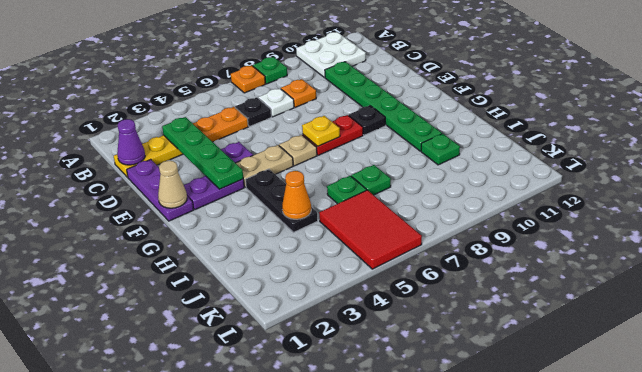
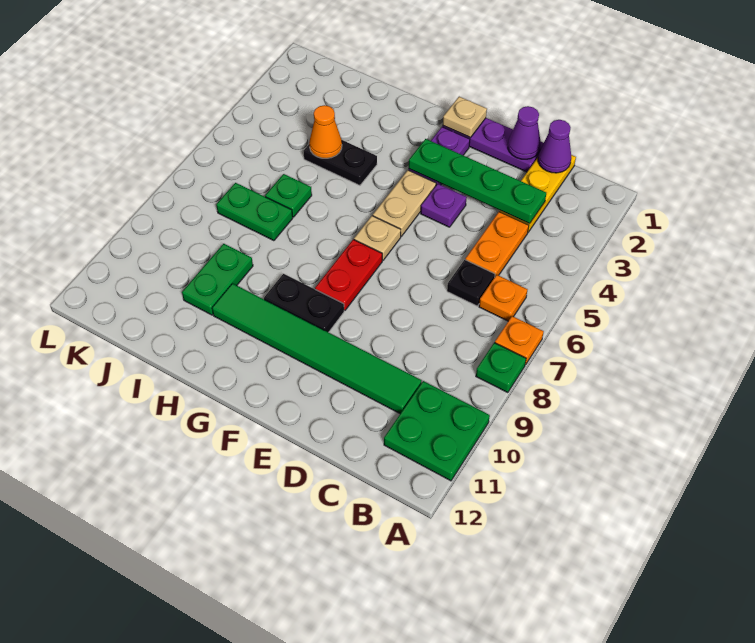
white 2x2 plate [296,32,366,78] -> green 2x2 plate [384,381,490,481]
white 1x1 plate [258,88,294,117] -> none
orange 1x1 plate [281,79,316,107] -> orange 1x1 plate moved to [479,275,527,321]
green 1x6 plate [325,62,442,151] -> green 1x6 tile [212,284,421,414]
none -> purple 1x1 cone [508,106,541,159]
tan 1x1 cone [158,161,187,208] -> tan 1x1 plate [443,97,487,137]
yellow 1x1 plate [302,116,340,146] -> none
black 1x1 plate [349,106,386,135] -> black 1x2 plate [264,274,344,332]
black 1x3 plate [246,169,318,232] -> black 1x2 plate [304,140,377,185]
green 1x1 plate [351,165,391,195] -> green 1x2 plate [216,183,293,241]
green 1x1 plate [421,134,460,165] -> green 1x2 plate [182,244,253,315]
red 2x3 tile [319,190,422,269] -> none

